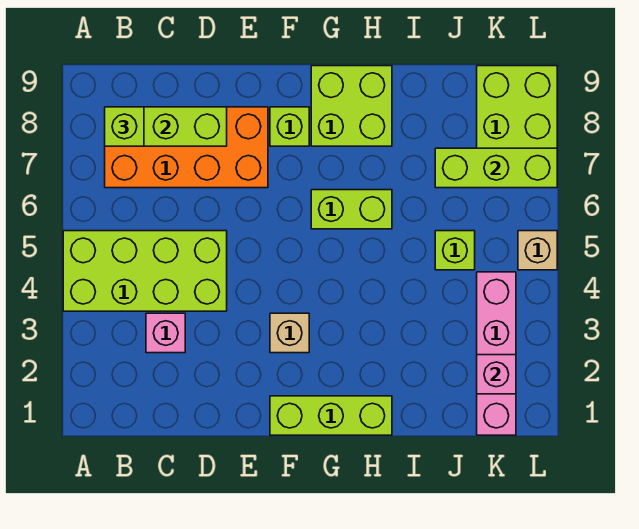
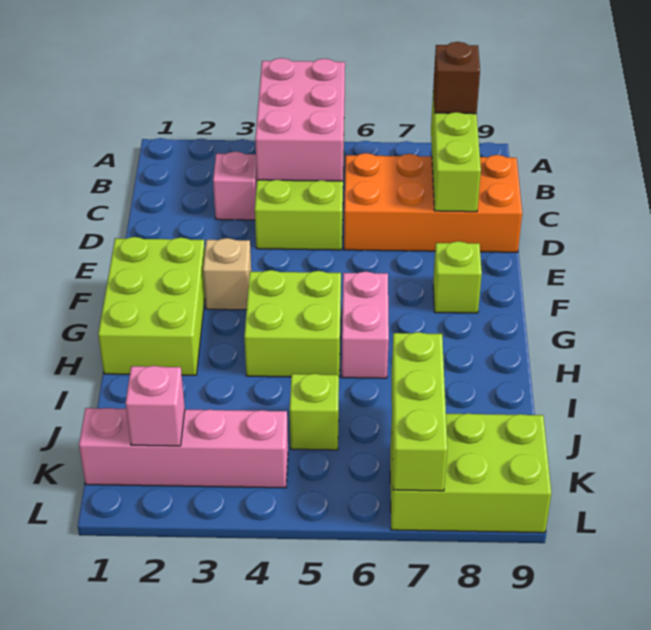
none -> pink 2x3 brick [255,58,345,181]
orange 2x4 brick [105,107,268,188] -> orange 2x4 brick turned to [344,153,522,252]
lime 1x1 brick [105,107,144,146] -> brown 1x1 brick [433,42,480,114]
lime 1x3 brick [270,396,392,435] -> lime 2x3 brick [98,237,205,375]
lime 1x2 brick [311,190,392,229] -> pink 1x2 brick [342,271,389,378]
lime 2x2 brick [311,66,392,146] -> lime 2x2 brick moved to [244,270,341,377]
tan 1x1 brick [518,231,557,270] -> none

